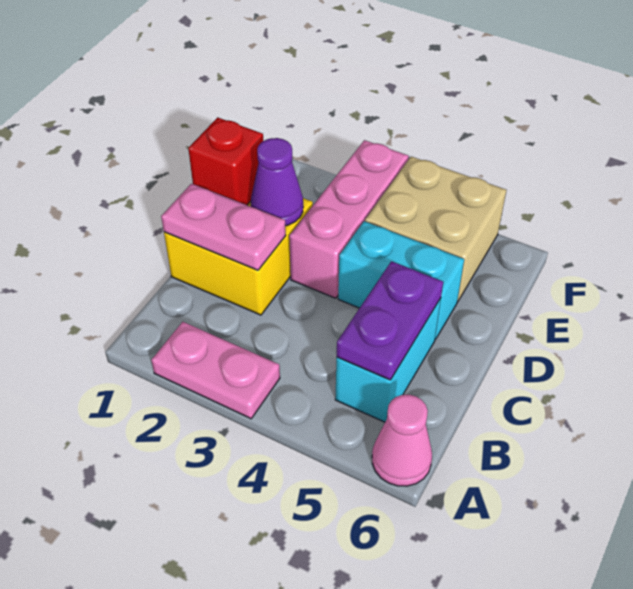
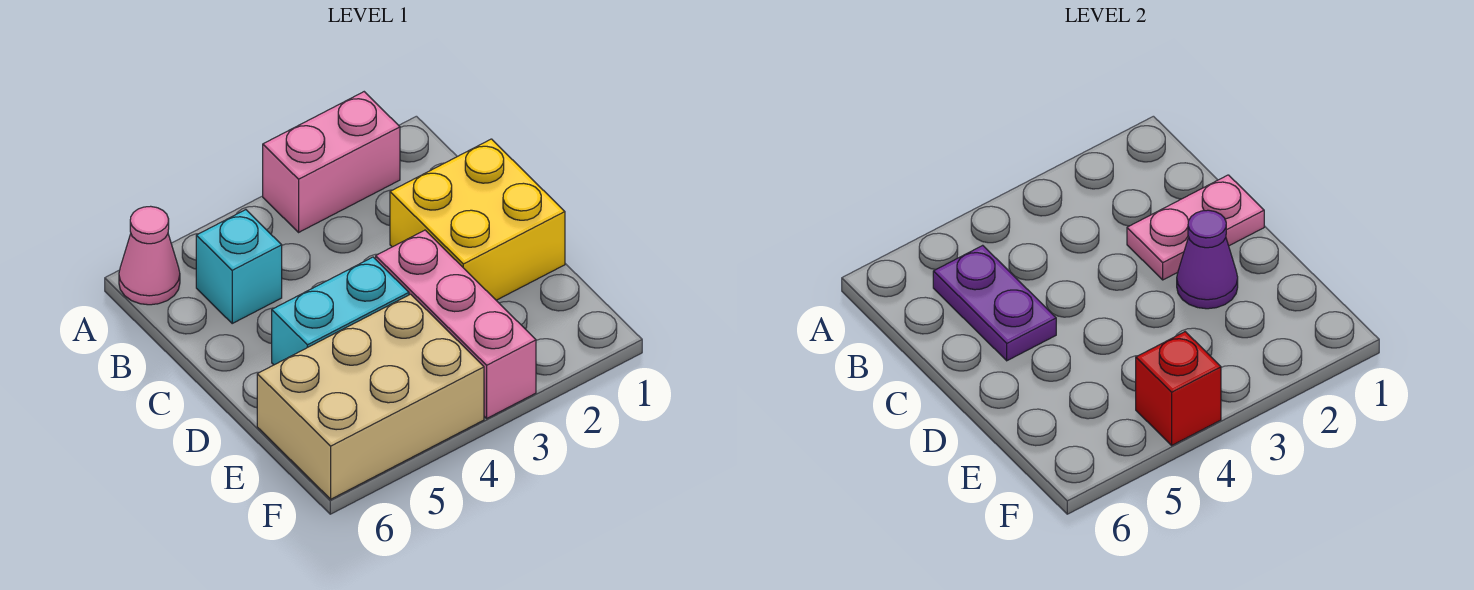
pink 1x2 plate [151,322,280,419] -> pink 1x2 brick [263,92,400,232]
cyan 1x2 brick [335,298,441,422] -> cyan 1x1 brick [196,210,282,323]
red 1x1 brick [188,117,263,205] -> red 1x1 brick moved to [1136,332,1221,445]
tan 2x2 brick [365,157,506,302] -> tan 2x3 brick [257,294,484,499]

